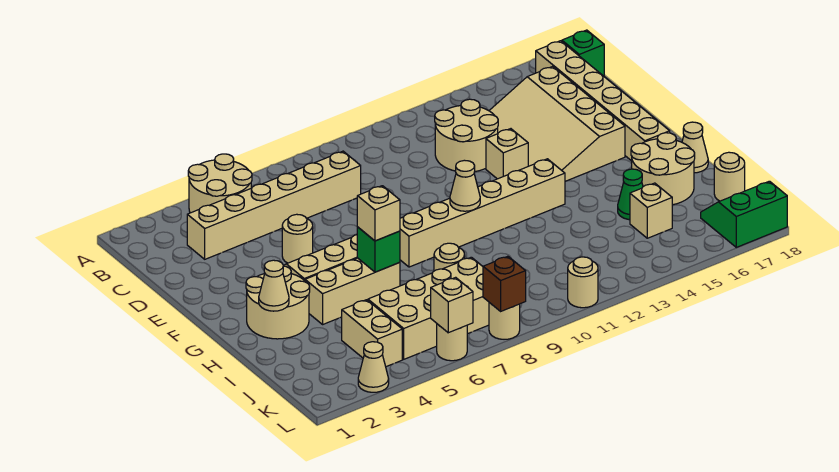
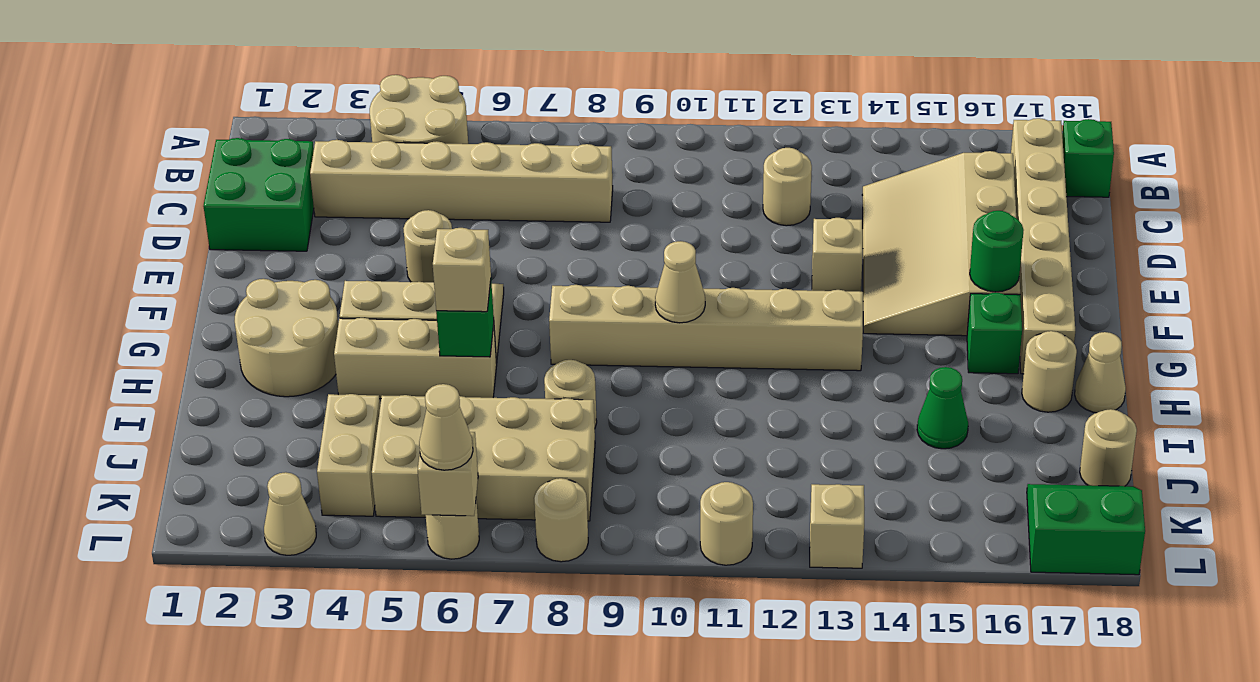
none -> green 2x2 brick [203,138,314,251]
tan 2x2 round brick [435,99,498,172] -> tan 1x1 round brick [763,148,812,226]
none -> green 1x1 round brick [970,211,1023,292]
none -> green 1x1 brick [967,293,1022,374]
tan 1x1 cone [259,260,289,311] -> tan 1x1 cone moved to [419,384,473,470]
tan 2x2 round brick [631,133,695,205] -> tan 1x1 round brick [1022,331,1077,412]
tan 1x1 brick [630,183,672,238] -> tan 1x1 brick moved to [810,484,864,568]
brown 1x1 brick [483,256,526,311] -> none

